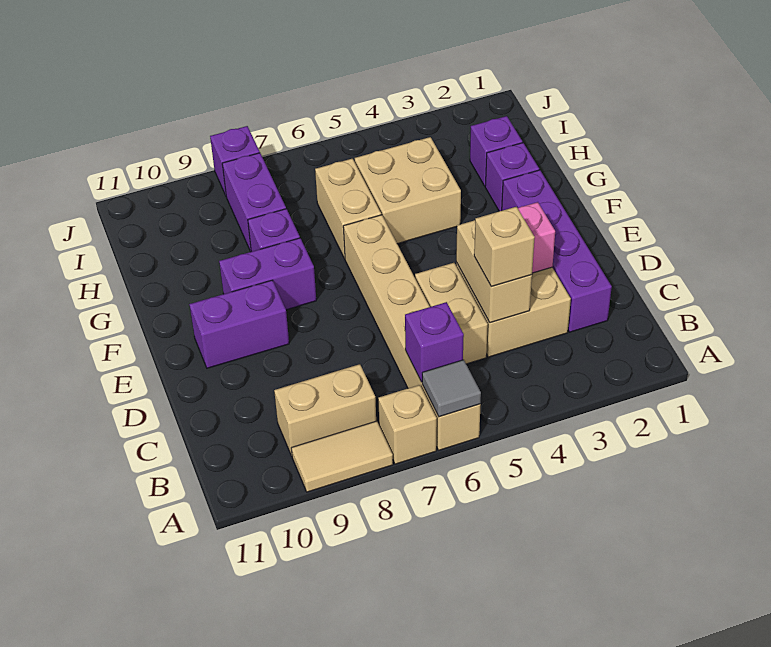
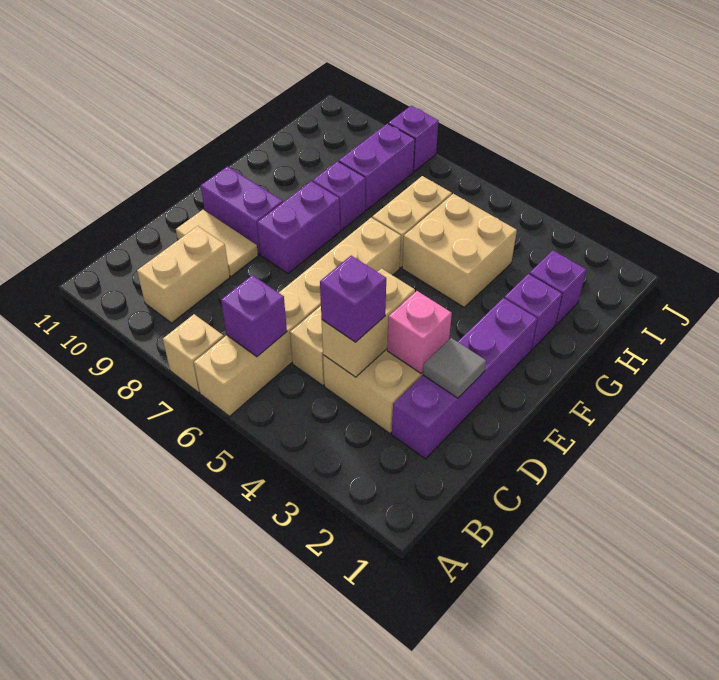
grey 1x1 tile [422,360,481,417] -> grey 1x1 tile moved to [423,338,486,398]
tan 1x2 tile [291,421,393,492] -> tan 1x2 tile moved to [176,210,258,276]
tan 1x2 brick [274,364,376,456] -> tan 1x2 brick turned to [137,226,230,323]
tan 1x1 brick [474,207,535,286] -> purple 1x1 brick [320,256,386,342]
purple 1x2 brick [219,238,316,310] -> purple 1x2 brick turned to [257,181,340,273]

